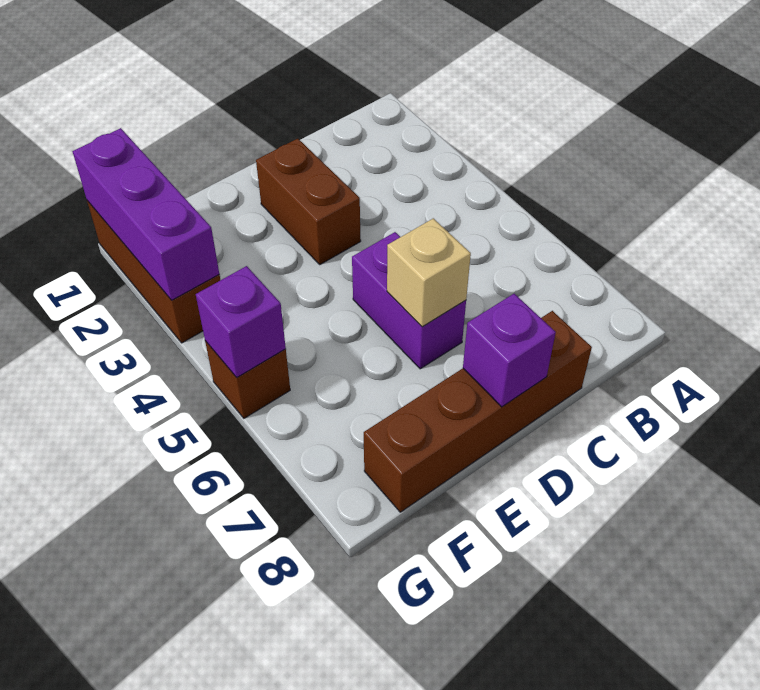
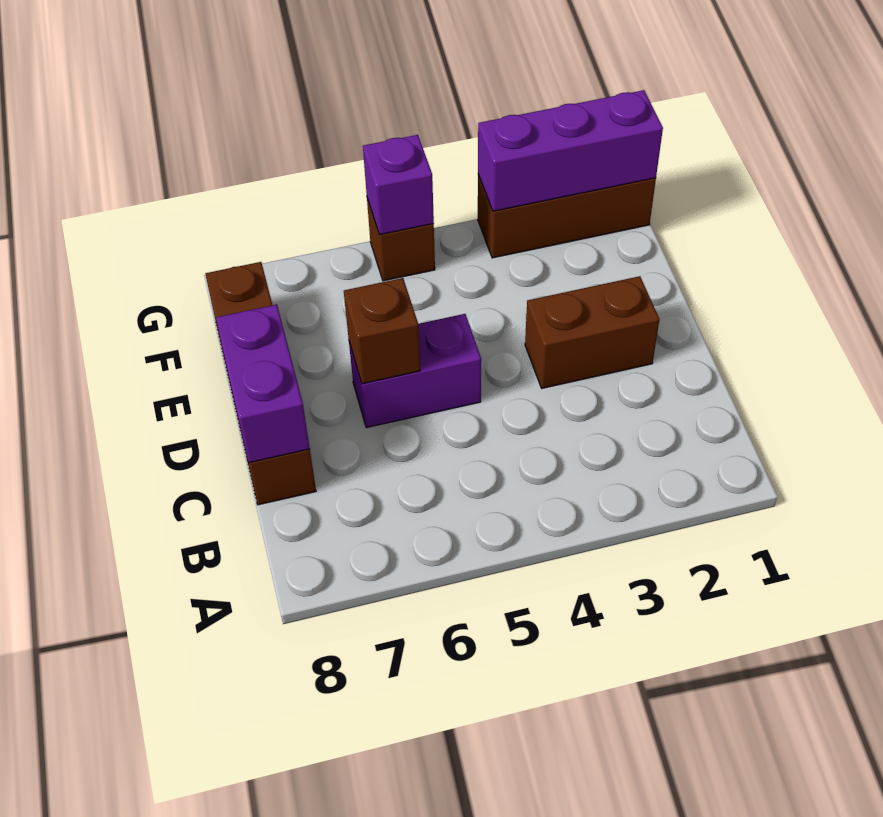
tan 1x1 brick [387,218,471,327] -> brown 1x1 brick [344,278,420,384]
purple 1x1 brick [463,294,556,407] -> purple 1x2 brick [216,305,310,463]

